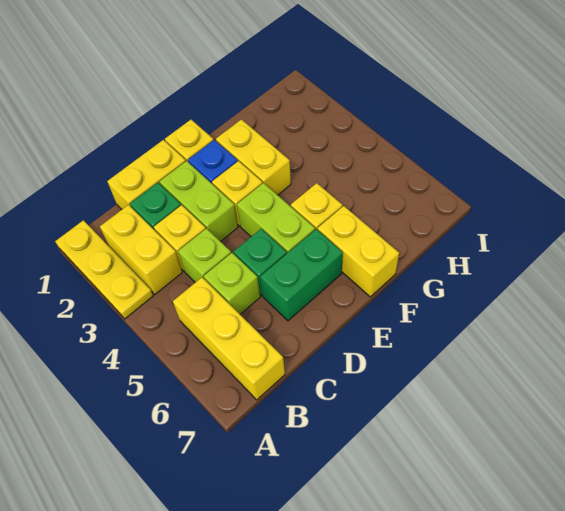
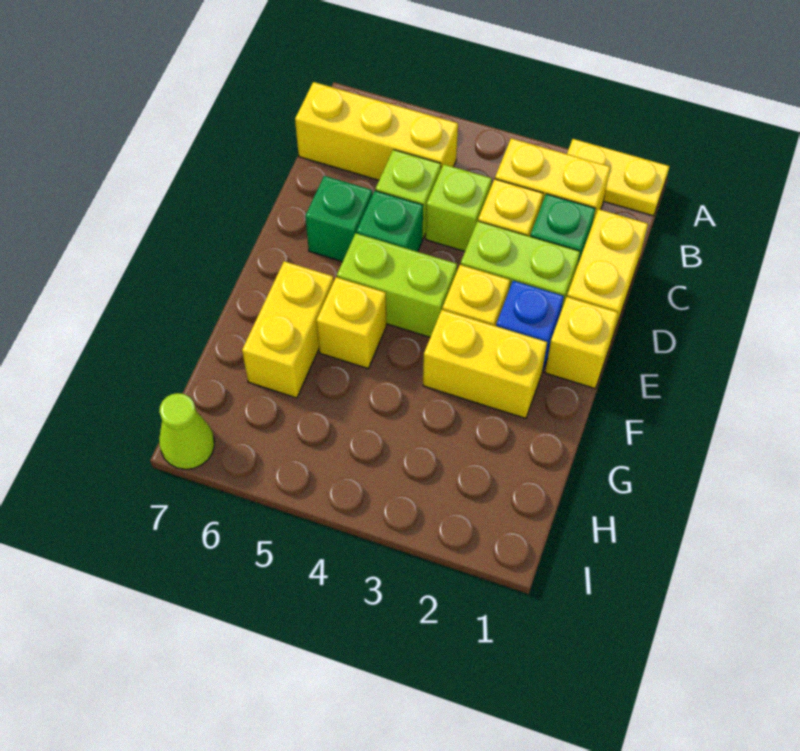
yellow 1x3 plate [55,220,153,319] -> yellow 1x2 plate [567,139,670,216]
green 1x2 brick [260,229,343,321] -> green 1x1 brick [305,176,372,262]
yellow 1x2 brick [318,206,399,297] -> yellow 1x2 brick turned to [242,261,334,398]
none -> lime 1x1 cone [159,393,214,469]

